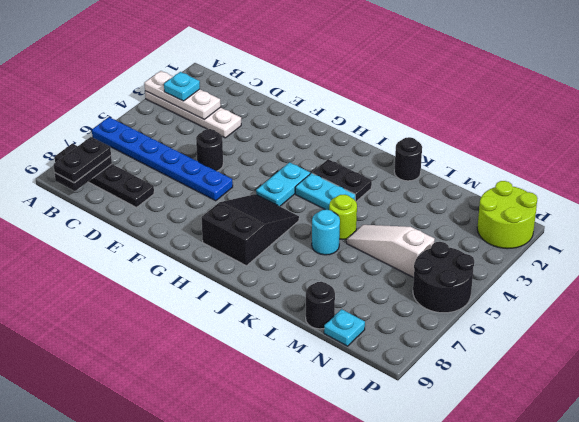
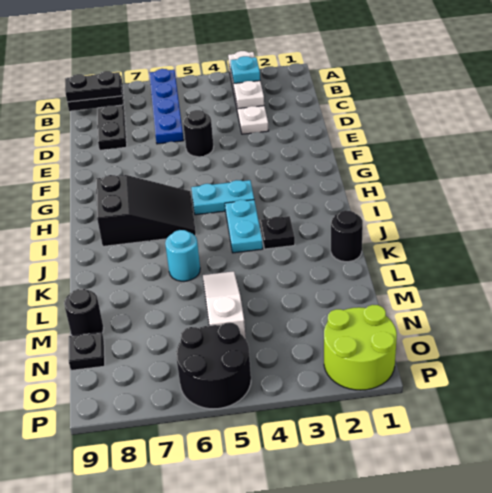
blue 1x6 plate [92,117,233,201] -> blue 1x4 plate [149,69,184,144]
black 1x2 plate [313,159,372,202] -> black 1x1 plate [260,216,295,249]
lime 1x1 round brick [329,195,357,240] -> none
cyan 1x1 plate [324,309,365,346] -> black 1x1 plate [69,332,105,370]

